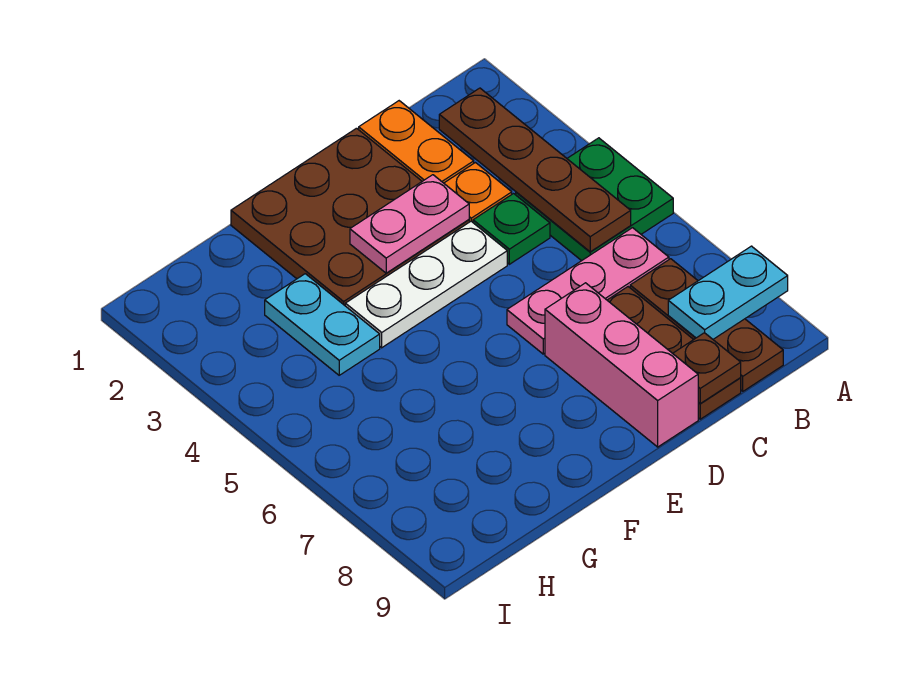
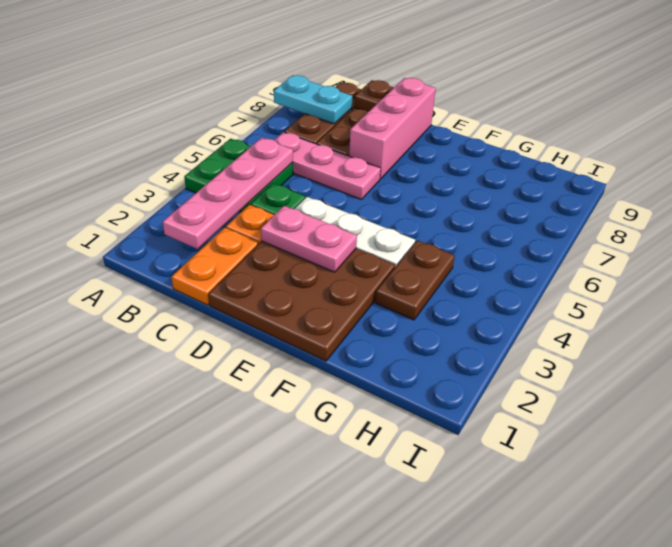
brown 1x4 plate [439,88,631,252] -> pink 1x4 plate [163,138,293,249]
cyan 1x2 plate [265,274,380,375] -> brown 1x2 plate [375,240,455,320]

